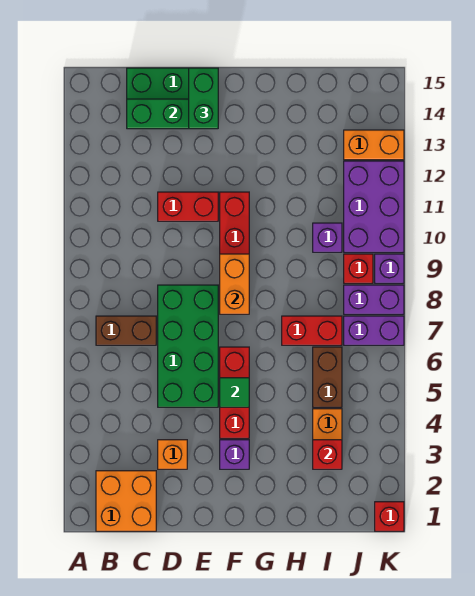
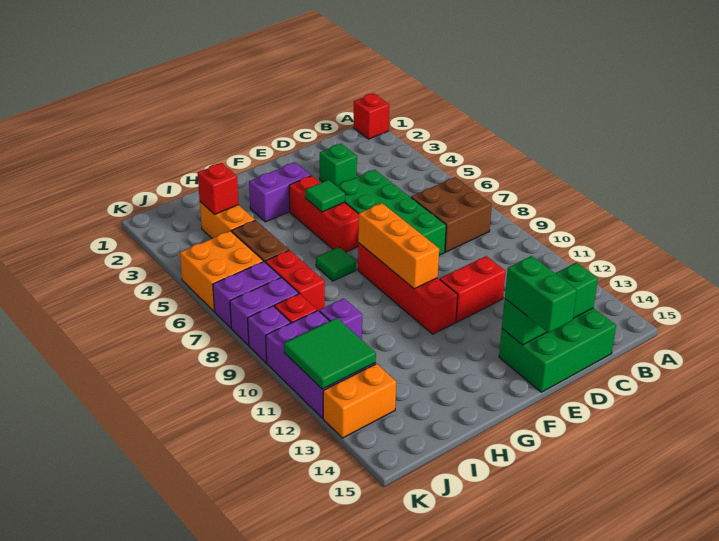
orange 2x2 brick [96,471,156,531] -> orange 2x2 brick moved to [180,231,263,311]
brown 1x2 brick [96,316,156,345] -> brown 2x2 brick [411,177,492,252]
orange 1x1 brick [158,440,187,469] -> green 1x1 brick [320,144,357,186]
purple 1x1 brick [220,440,249,469] -> purple 1x2 brick [249,162,311,222]
orange 1x2 brick [220,254,249,314] -> orange 1x3 brick [358,203,439,289]
none -> green 1x1 tile [316,247,356,281]
red 1x2 brick [282,316,342,345] -> red 1x2 brick turned to [265,250,325,311]
none -> green 2x2 tile [284,318,376,389]
red 1x1 brick [375,502,404,531] -> red 1x1 brick moved to [353,94,389,139]

